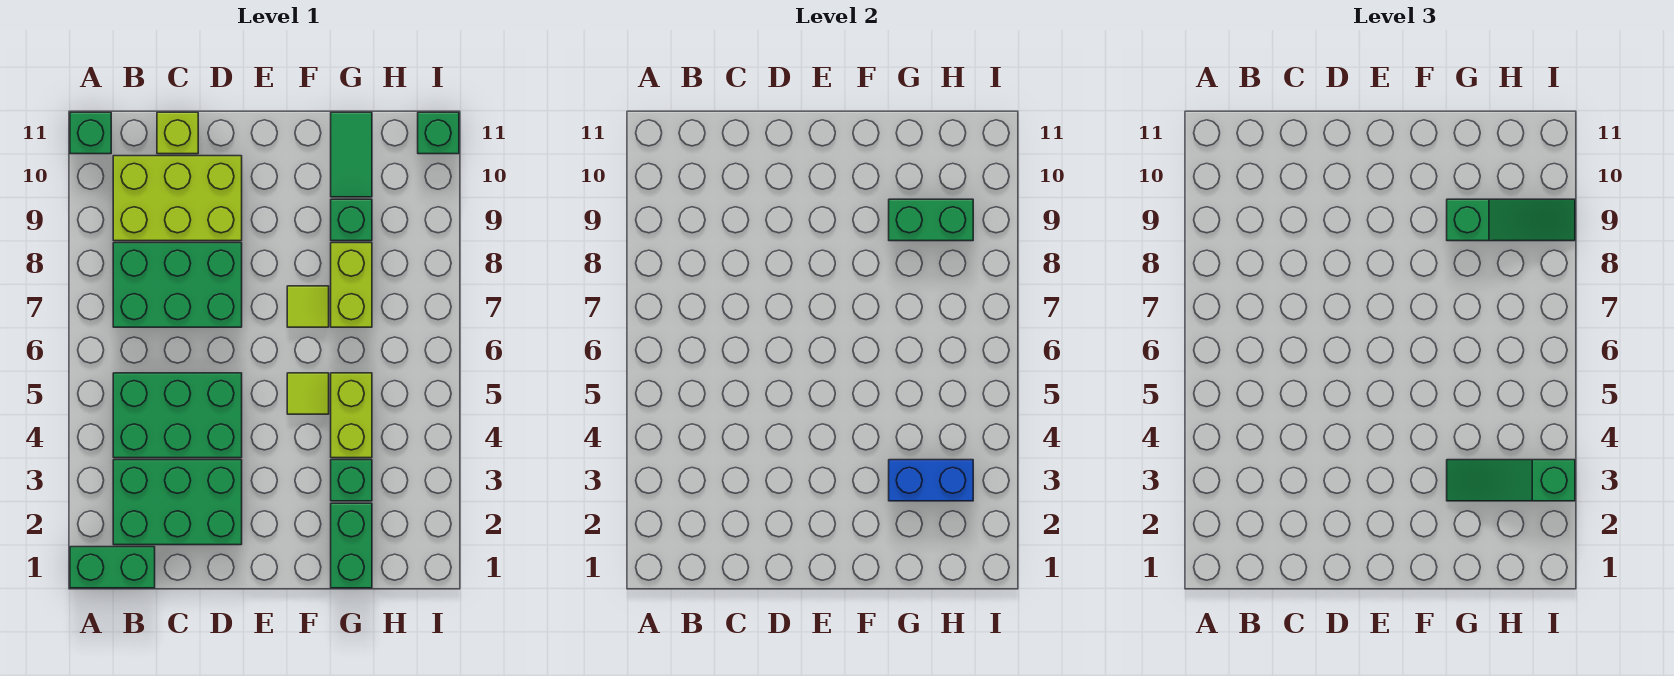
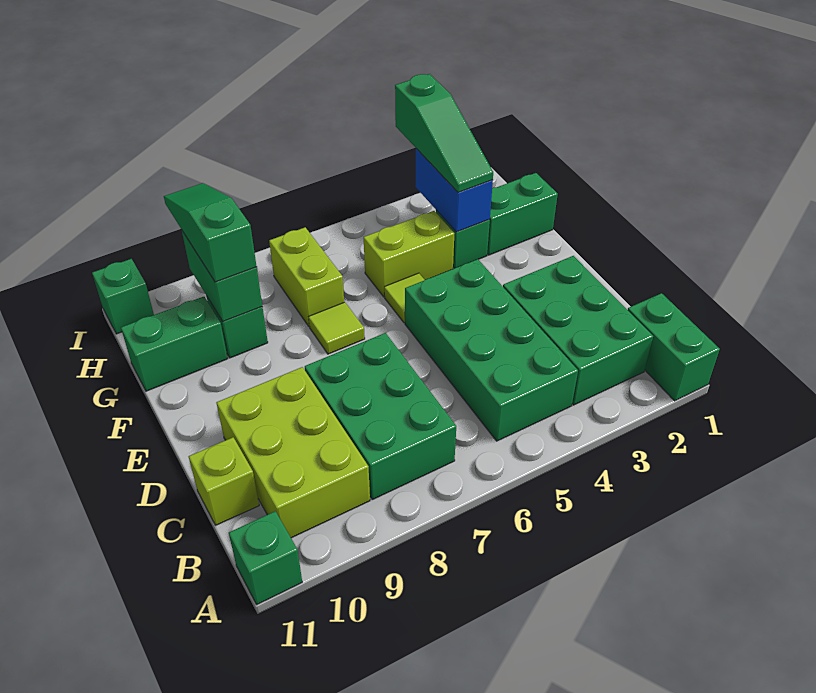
green 2x3 brick [113,373,242,458] -> green 2x4 brick [405,259,578,441]
lime 1x2 brick [331,243,372,327] -> lime 1x2 brick turned to [269,227,344,326]
green 1x2 tile [331,112,372,197] -> green 1x2 brick [121,297,228,391]

